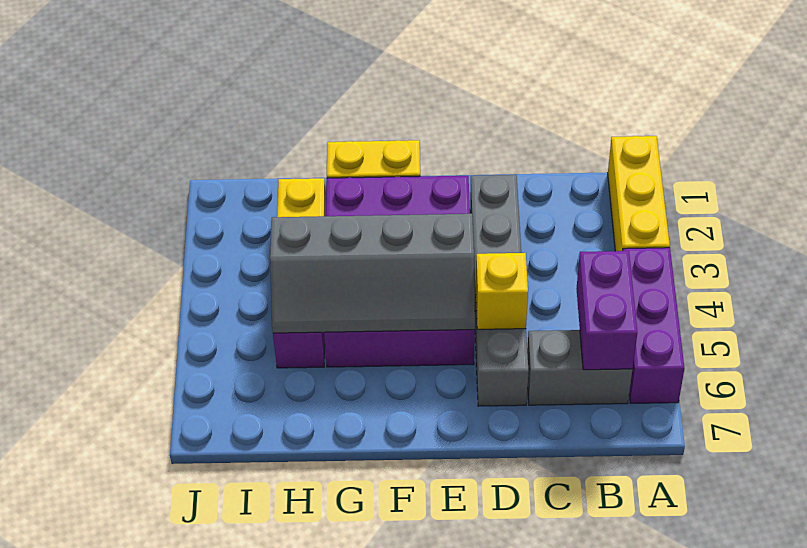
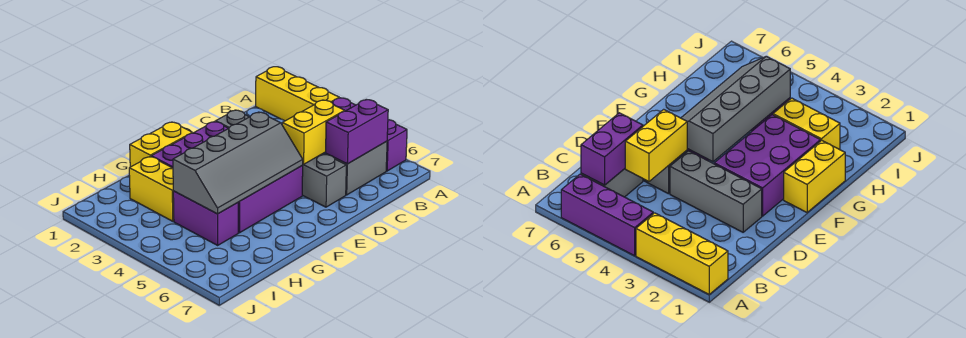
purple 1x2 brick [576,251,637,370] -> purple 1x2 brick turned to [326,100,388,164]
yellow 1x1 brick [476,253,528,329] -> yellow 1x2 brick [282,100,344,164]

